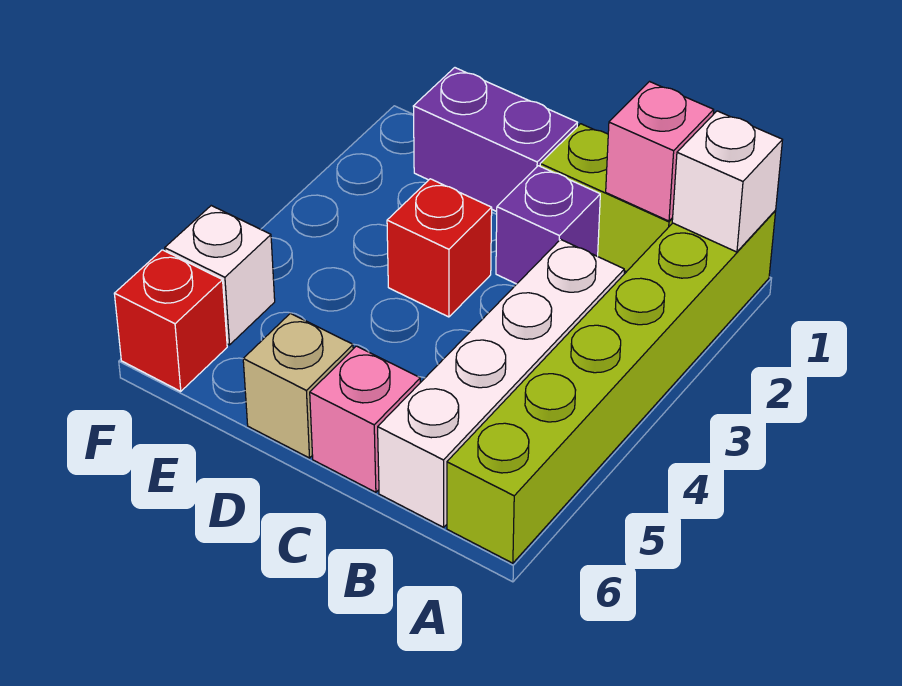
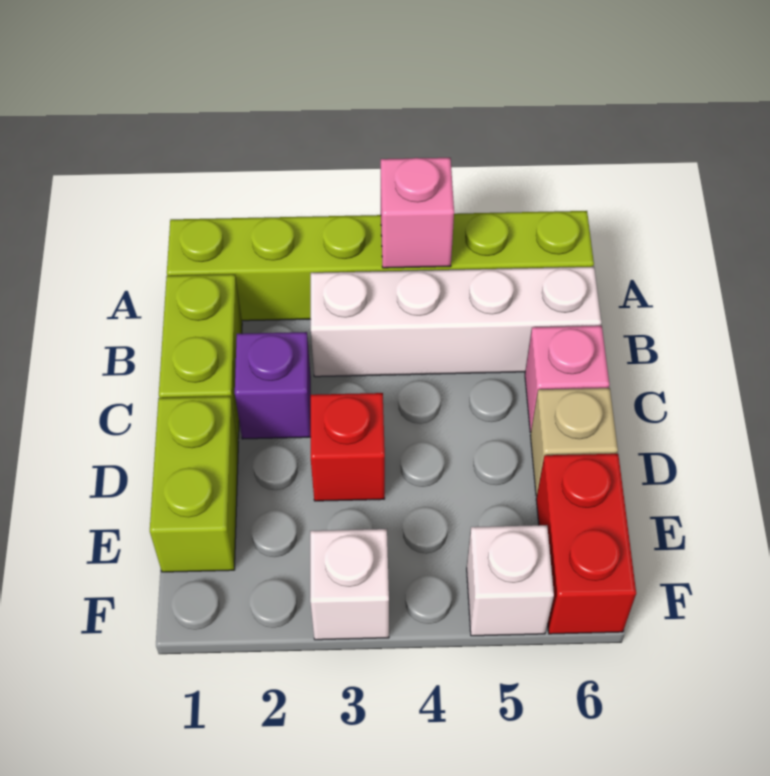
white 1x1 brick [672,111,782,252] -> white 1x1 brick moved to [310,529,389,640]
pink 1x1 brick [606,82,714,221] -> pink 1x1 brick moved to [381,158,454,268]
purple 1x2 brick [413,68,577,211] -> lime 1x2 brick [150,396,238,572]
red 1x1 brick [114,250,227,391] -> red 1x2 brick [536,454,636,634]

